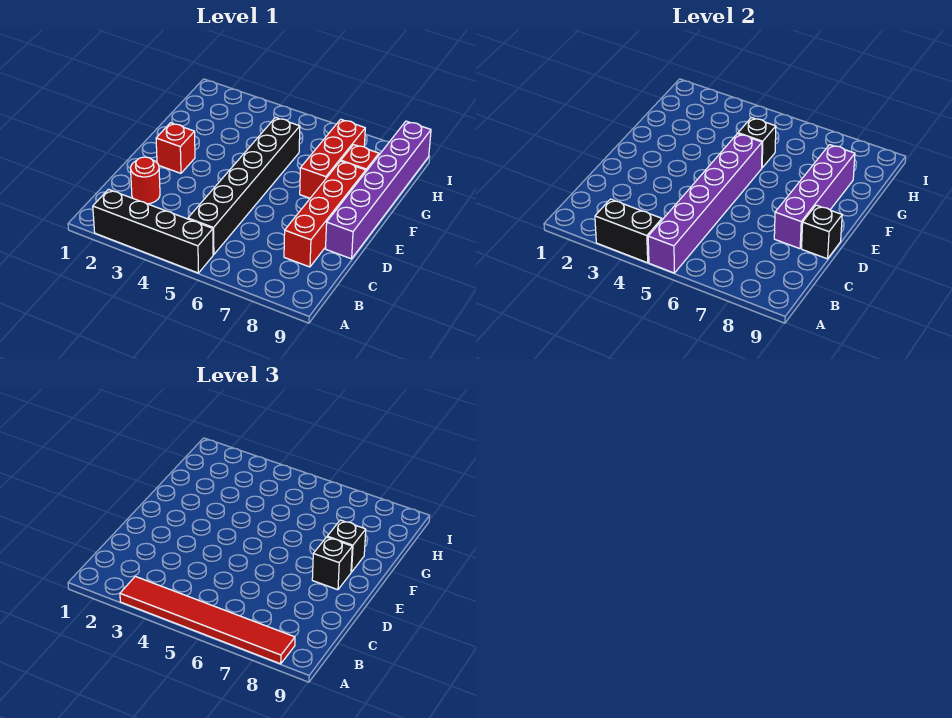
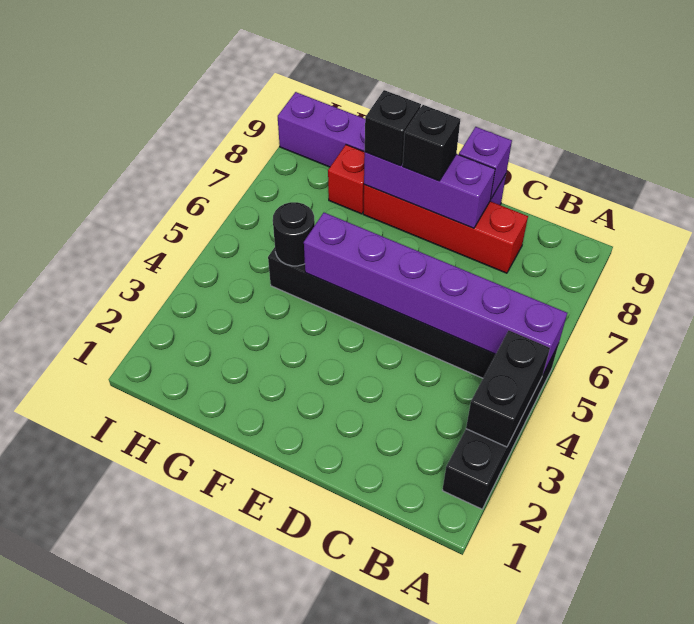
red 1x6 tile [120,576,295,664] -> none
red 1x1 round brick [131,157,160,204] -> none
purple 1x4 brick [774,145,855,249] -> purple 1x3 brick [364,152,495,228]
black 1x1 brick [802,205,842,259] -> purple 1x1 brick [459,127,512,199]
red 1x1 brick [156,123,195,173] -> none
red 1x3 brick [300,119,365,198] -> none
black 1x1 brick [738,118,776,168] -> black 1x1 round brick [273,202,315,266]

